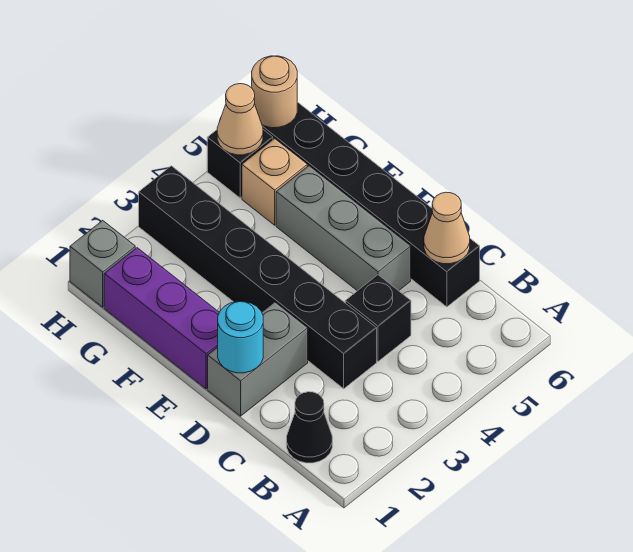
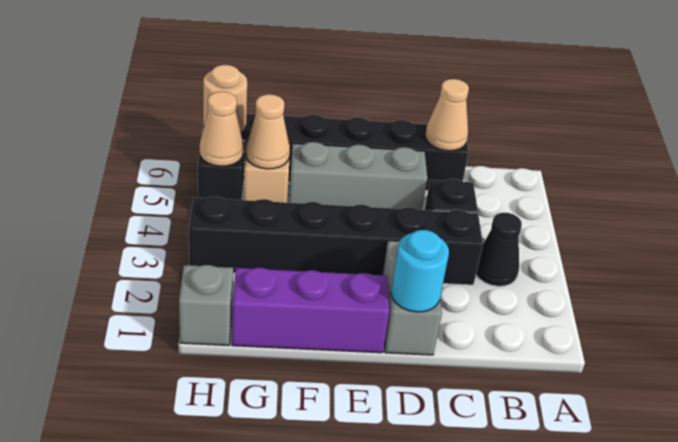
black 1x1 cone [287,392,332,463] -> black 1x1 cone moved to [476,212,522,286]
none -> tan 1x1 cone [246,94,290,169]

